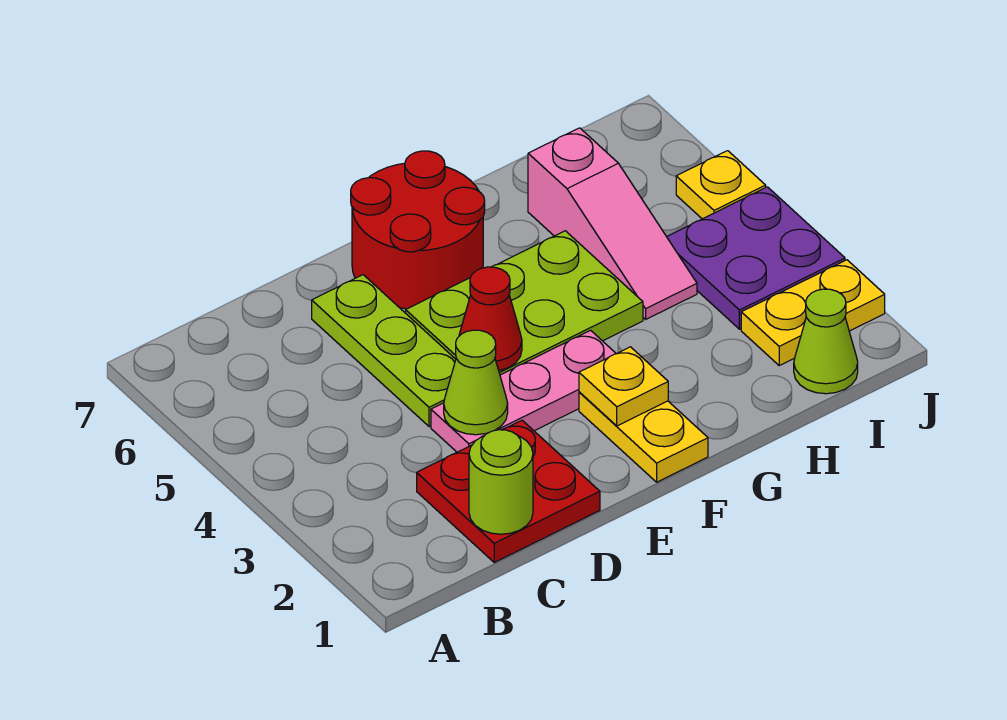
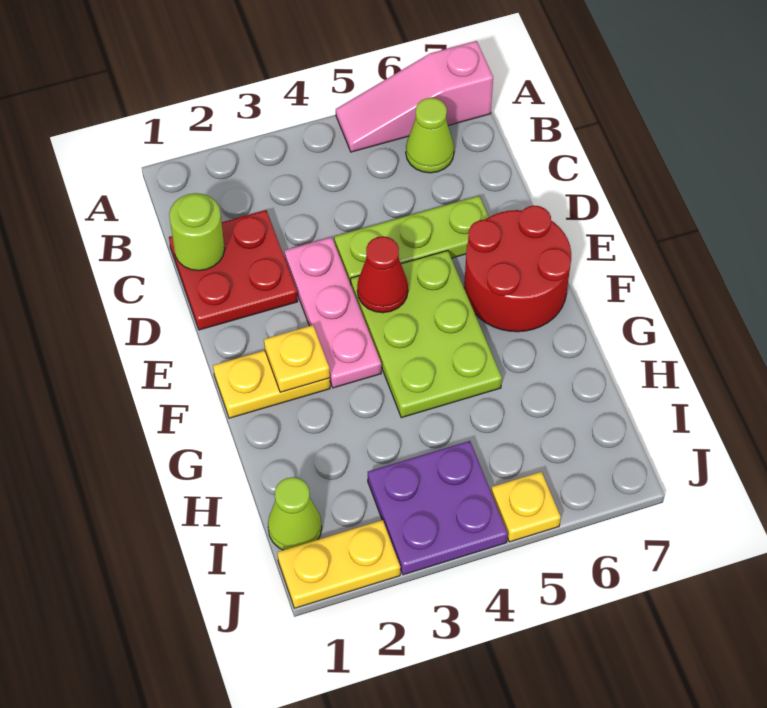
lime 1x1 cone [444,330,508,435] -> lime 1x1 cone moved to [406,98,454,173]
pink 1x3 slope [528,128,697,319] -> pink 1x3 slope moved to [336,41,493,152]
yellow 1x2 plate [741,260,885,365] -> yellow 1x2 plate turned to [277,520,400,608]

